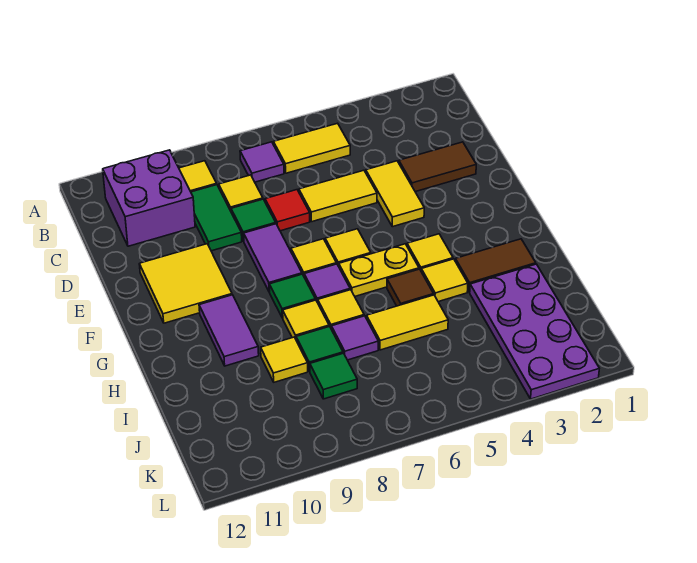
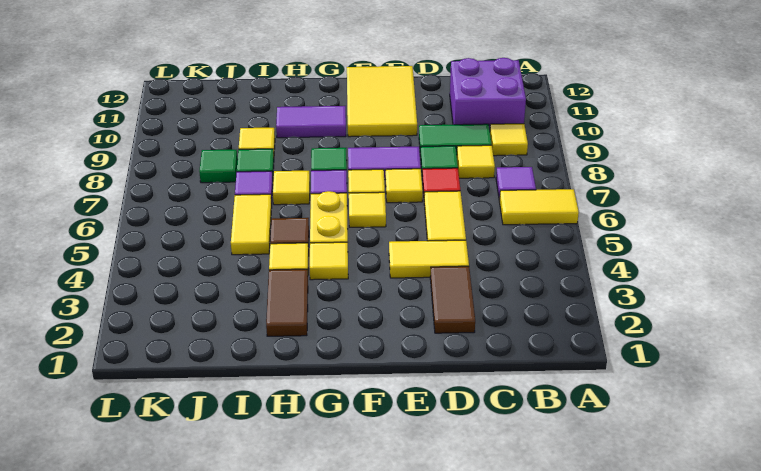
yellow 1x2 tile [273,123,350,173] -> yellow 1x2 tile turned to [499,189,579,225]
yellow 2x2 tile [139,244,232,323] -> yellow 2x3 tile [347,66,417,137]
yellow 1x1 tile [283,300,329,339] -> yellow 1x1 tile moved to [386,169,423,203]
purple 2x4 plate [470,264,599,399] -> none

